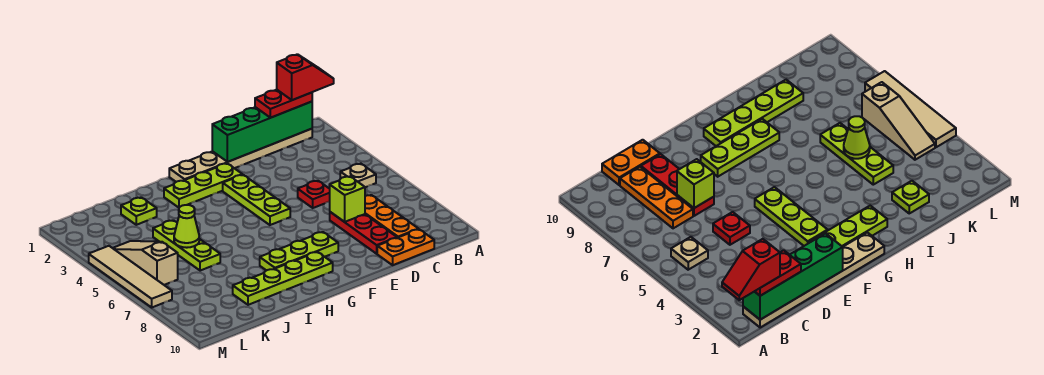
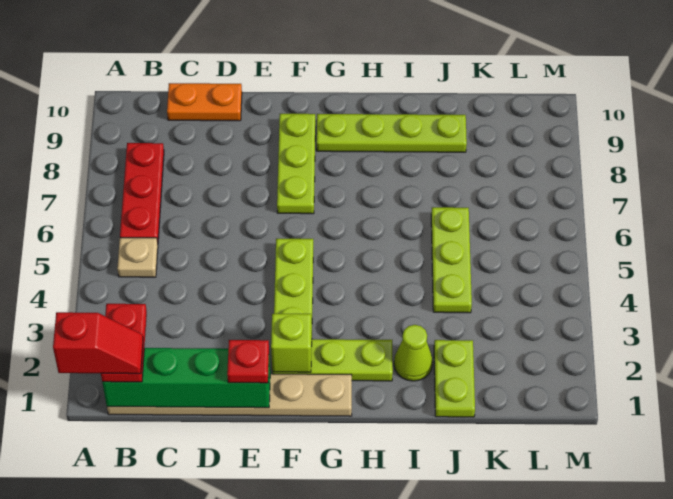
red 1x2 slope [277,54,334,100] -> red 1x2 slope turned to [53,312,143,374]
red 1x2 plate [255,90,312,118] -> red 1x2 plate turned to [101,304,147,382]
orange 1x3 plate [365,195,418,238] -> none
red 1x1 plate [298,181,330,208] -> red 1x1 plate moved to [227,340,269,383]
red 1x3 plate [330,212,397,254] -> red 1x3 plate moved to [120,143,164,242]
lime 1x1 brick [330,176,365,222] -> lime 1x1 brick moved to [271,314,312,372]
lime 1x3 plate [260,232,338,271] -> lime 1x3 plate turned to [277,114,315,214]
lime 1x1 plate [121,197,157,225] -> lime 1x2 plate [434,340,475,417]
lime 1x1 cone [174,205,199,248] -> lime 1x1 cone moved to [394,325,433,381]
tan 1x3 slope [113,241,178,285] -> none
tan 1x4 tile [89,246,172,307] -> none

